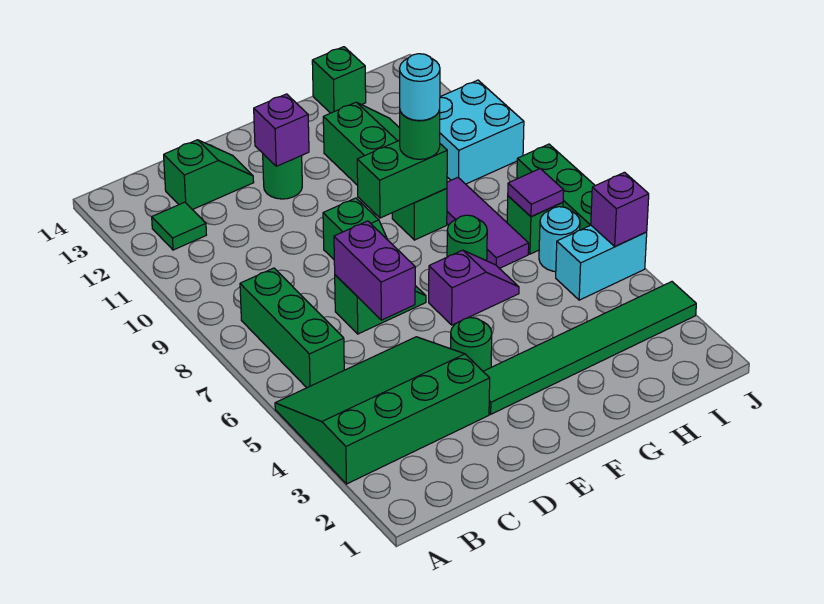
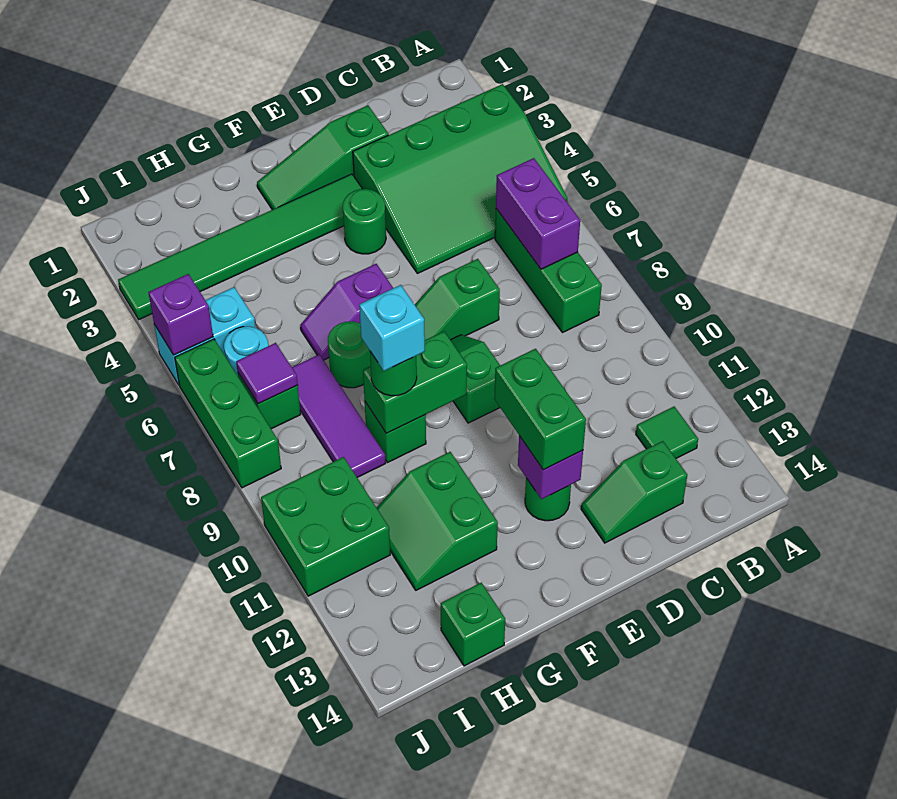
none -> green 1x3 slope [257,105,388,210]
purple 1x2 brick [334,221,415,320] -> purple 1x2 brick moved to [496,158,580,269]
none -> green 1x2 brick [494,349,586,470]
cyan 1x1 round brick [400,54,440,121] -> cyan 1x1 brick [359,285,425,371]
cyan 2x2 brick [439,80,524,184] -> green 2x2 brick [261,457,390,596]

